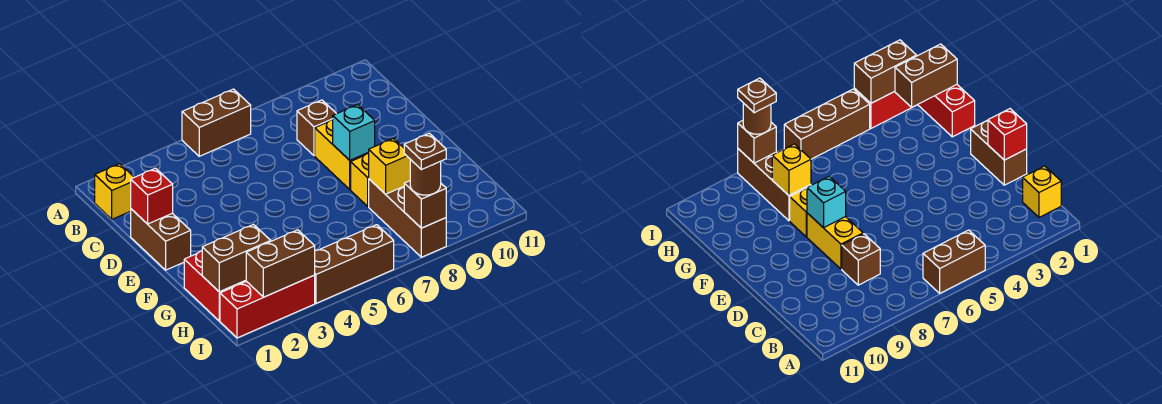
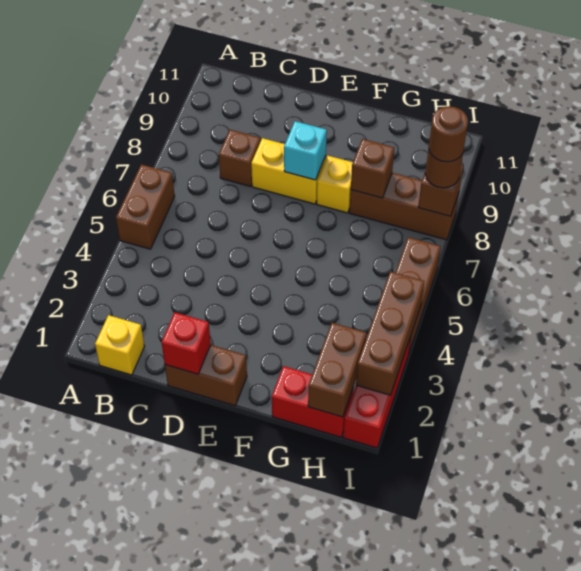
yellow 1x1 brick [368,139,410,194] -> brown 1x1 brick [351,139,394,198]
brown 1x2 brick [246,230,315,297] -> brown 1x3 brick [356,271,424,395]
brown 1x1 plate [404,133,446,170] -> brown 1x1 round brick [429,106,468,162]

